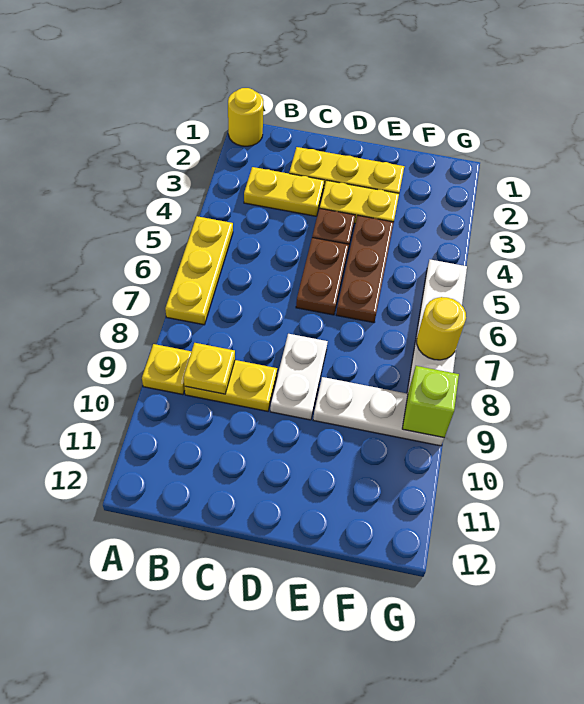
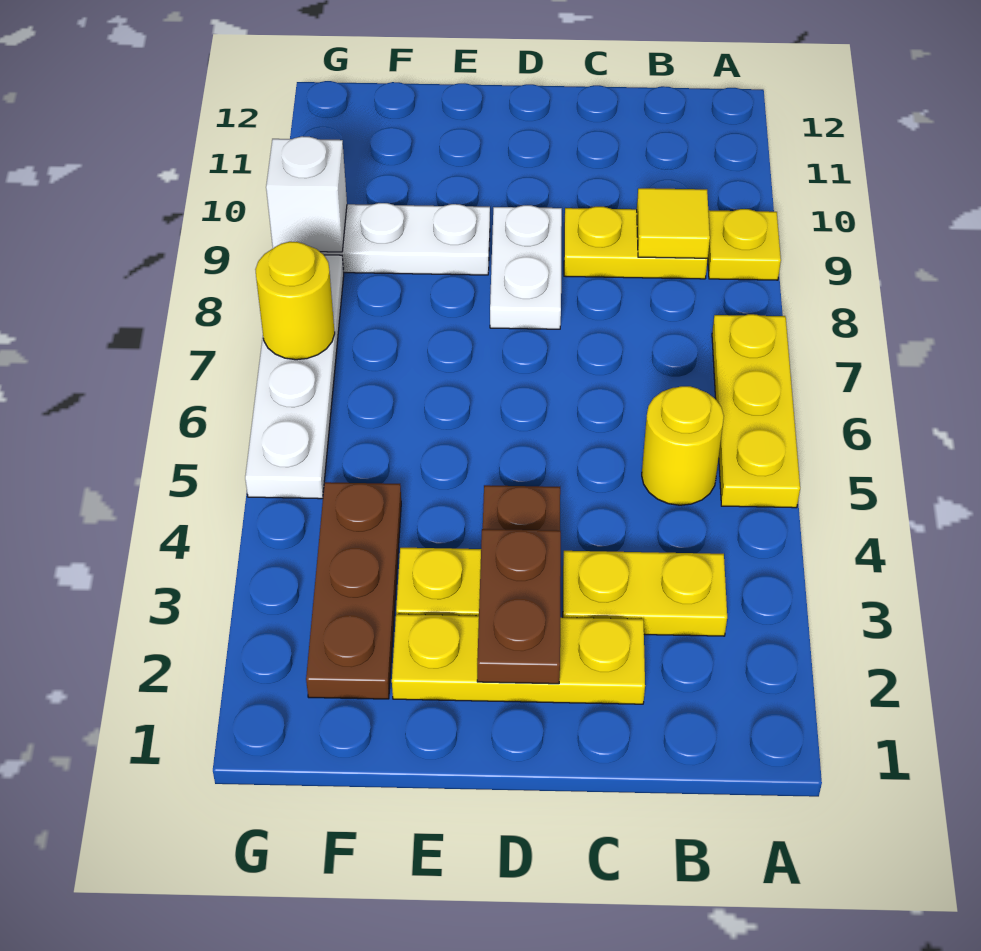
yellow 1x1 round brick [228,88,263,146] -> yellow 1x1 round brick moved to [642,386,724,505]
yellow 1x1 plate [184,343,235,394] -> yellow 1x1 tile [637,188,710,258]
brown 1x2 plate [296,238,349,315] -> brown 1x2 plate moved to [477,529,561,684]
brown 1x3 plate [336,215,394,323] -> brown 1x3 plate moved to [306,482,401,699]
lime 1x1 brick [402,366,459,438] -> white 1x1 brick [266,136,347,252]

